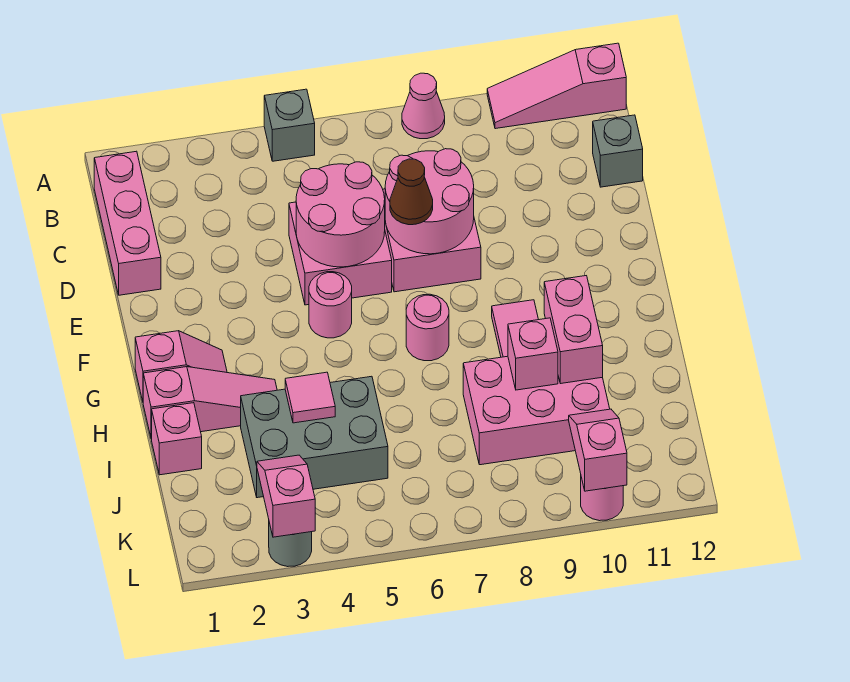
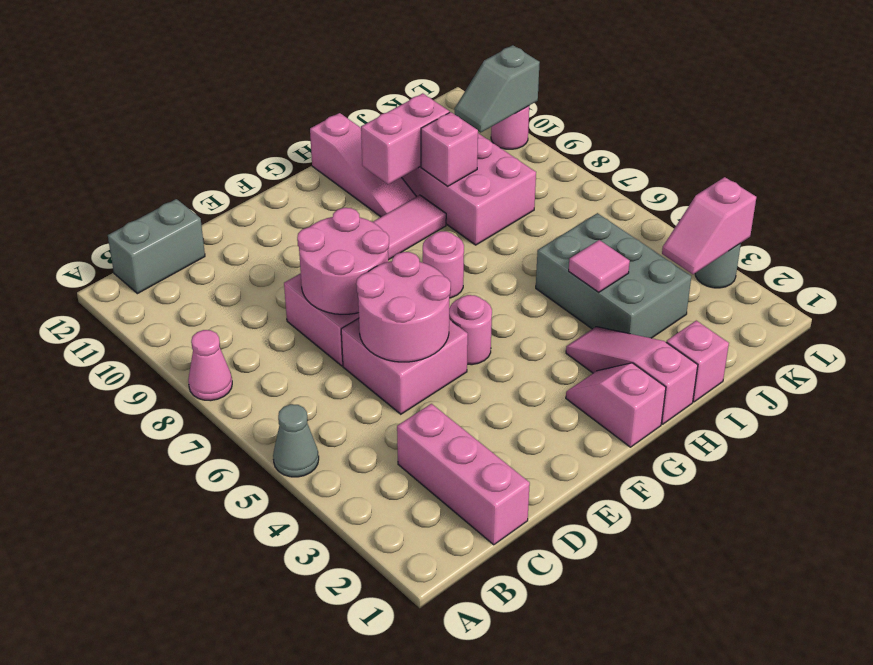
grey 1x1 brick [264,89,315,161] -> grey 1x1 cone [273,404,319,477]
pink 1x3 slope [487,43,626,129] -> pink 1x3 slope moved to [310,113,416,217]
pink 1x3 brick [94,151,161,295] -> pink 1x3 brick turned to [397,404,530,545]
grey 1x1 brick [593,115,643,187] -> grey 1x2 brick [108,199,205,294]
brown 1x1 cone [390,159,433,225] -> none
pink 1x2 slope [569,409,627,491] -> grey 1x2 slope [455,45,540,132]

